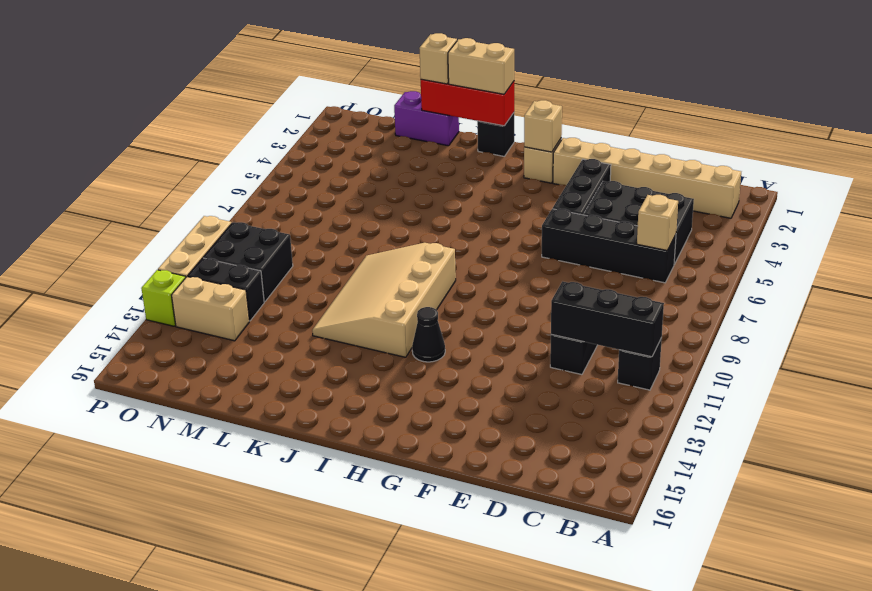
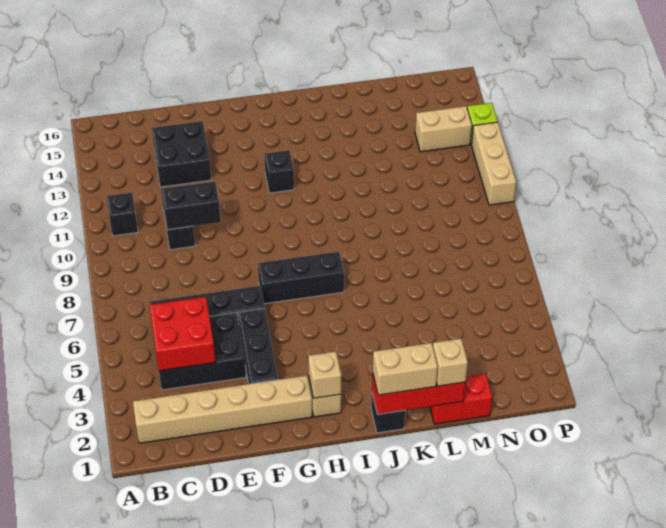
black 1x3 brick [551,281,664,357] -> black 1x3 brick moved to [258,252,344,304]
none -> red 2x2 brick [150,297,216,371]
tan 1x1 brick [637,195,678,250] -> none
black 1x1 cone [412,307,445,362] -> black 1x1 brick [264,150,294,193]
tan 3x4 slope [312,243,456,357] -> none
purple 1x2 brick [394,91,459,146] -> red 1x2 brick [430,374,492,424]
black 2x2 brick [203,222,293,302] -> black 2x2 brick moved to [152,121,211,187]
black 1x2 brick [188,258,264,321] -> black 1x2 brick moved to [162,182,221,230]

